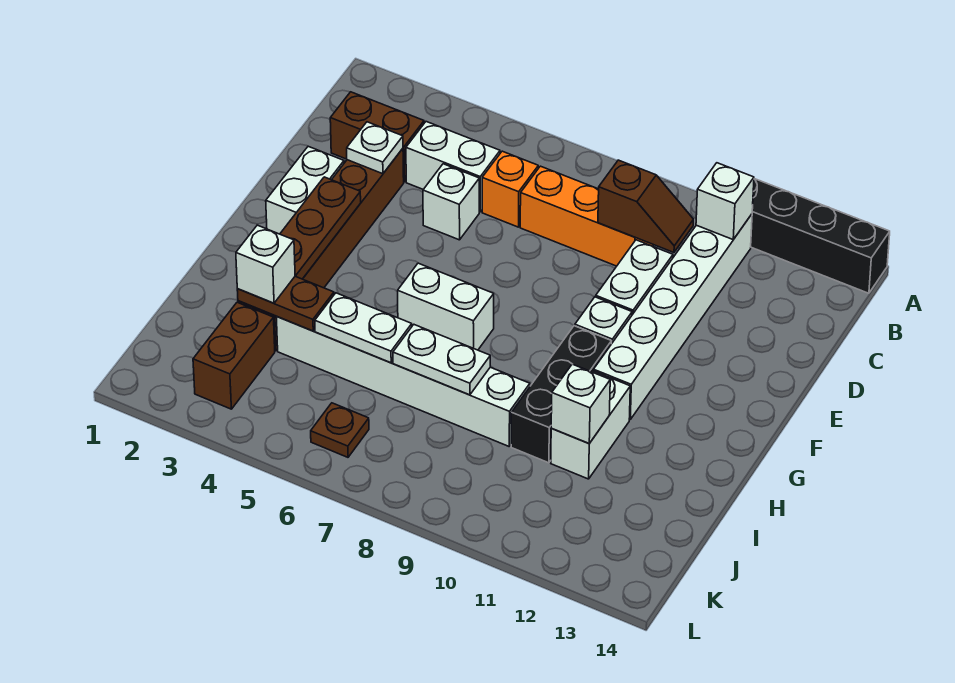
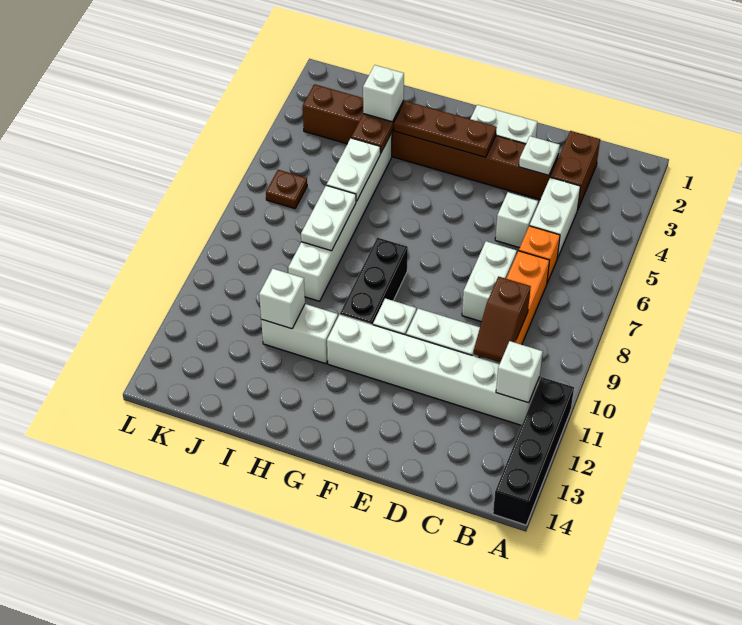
white 1x2 brick [398,263,494,350] -> white 1x2 brick moved to [462,241,517,322]
black 1x3 brick [511,326,611,463] -> black 1x3 brick turned to [340,237,408,325]

